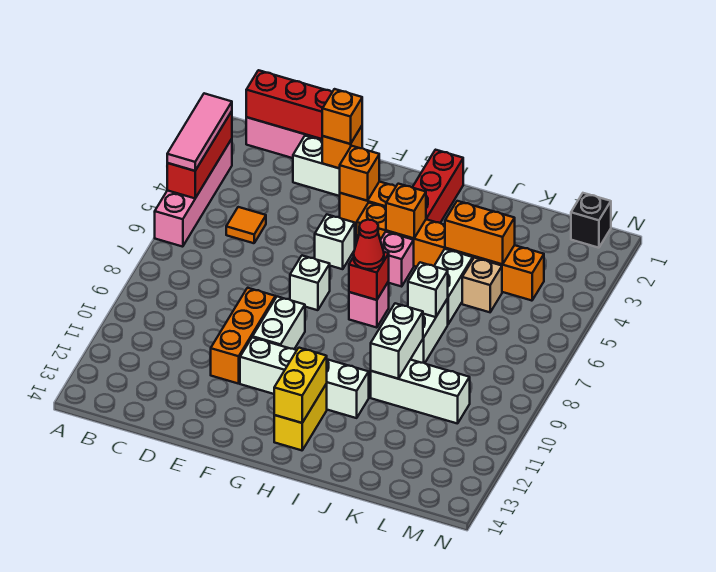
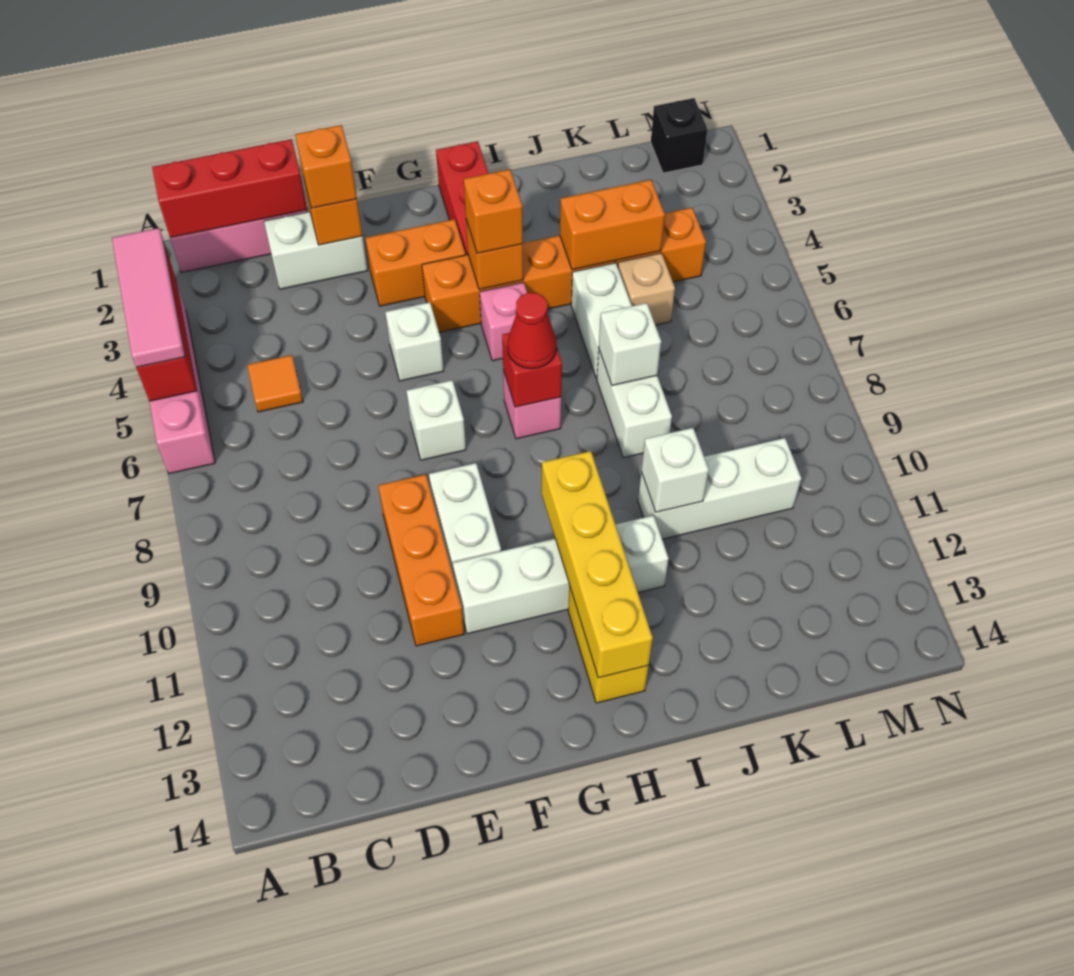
orange 1x1 brick [339,146,379,201] -> orange 1x1 brick moved to [464,169,523,253]
yellow 1x2 brick [274,348,327,423] -> yellow 1x4 brick [542,451,653,678]
white 1x2 brick [371,303,423,379] -> white 1x1 brick [641,428,709,512]

